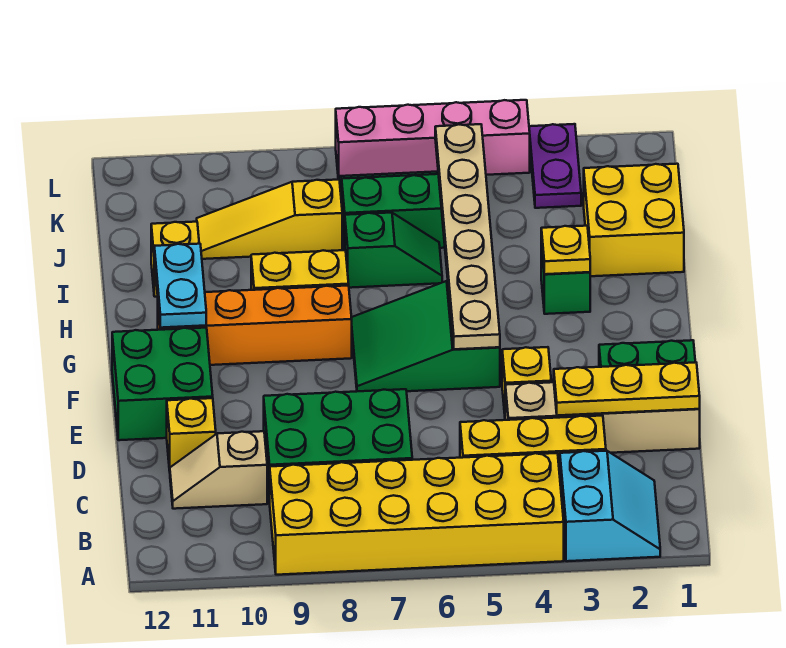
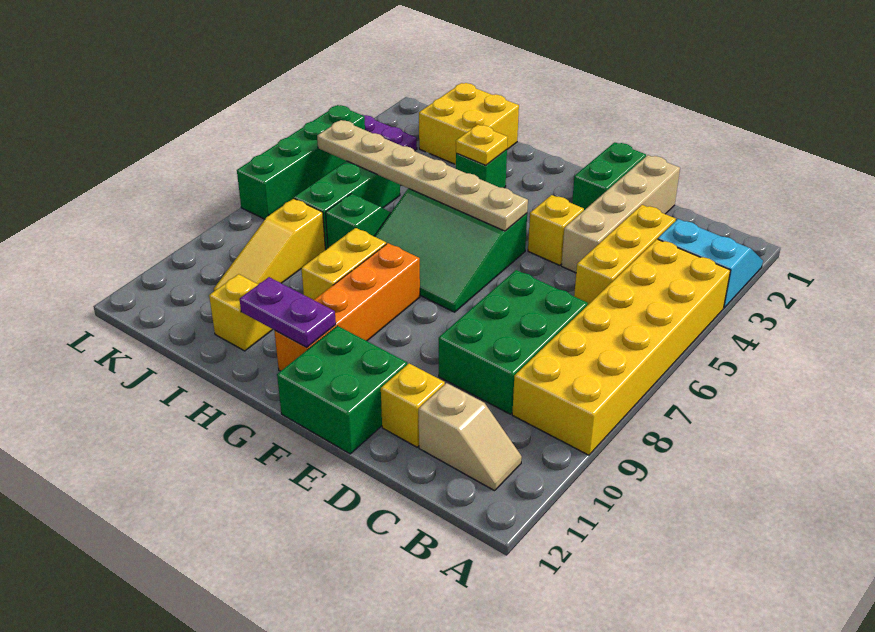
tan 1x2 slope [170,431,267,509] -> tan 1x2 slope turned to [419,383,522,491]
yellow 1x3 plate [554,362,700,416] -> none
green 2x3 slope [351,281,500,391] -> green 3x3 slope [374,189,527,312]
cyan 1x2 plate [154,244,206,328] -> purple 1x2 plate [240,277,336,348]
pink 1x4 brick [336,100,530,179] -> green 1x4 brick [237,105,365,219]

